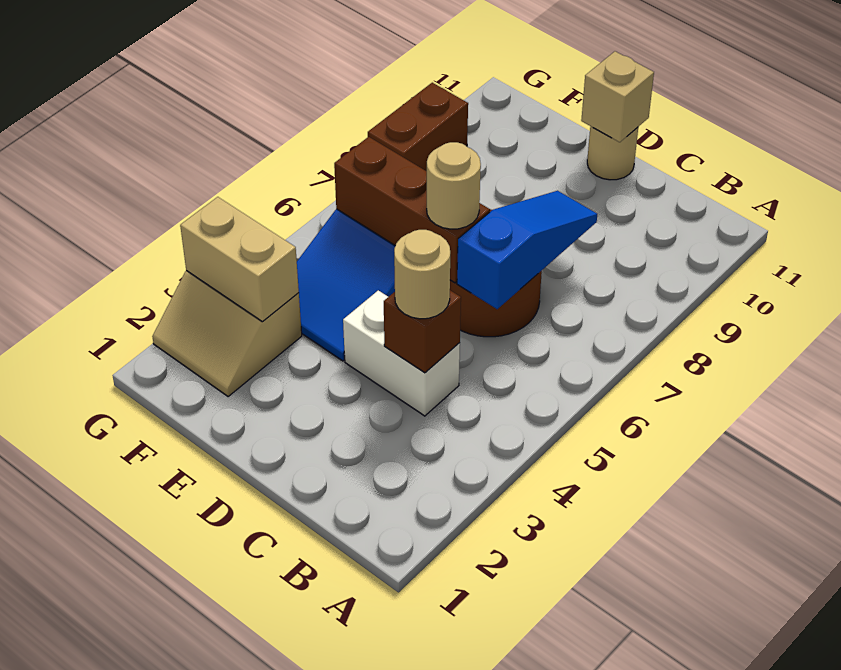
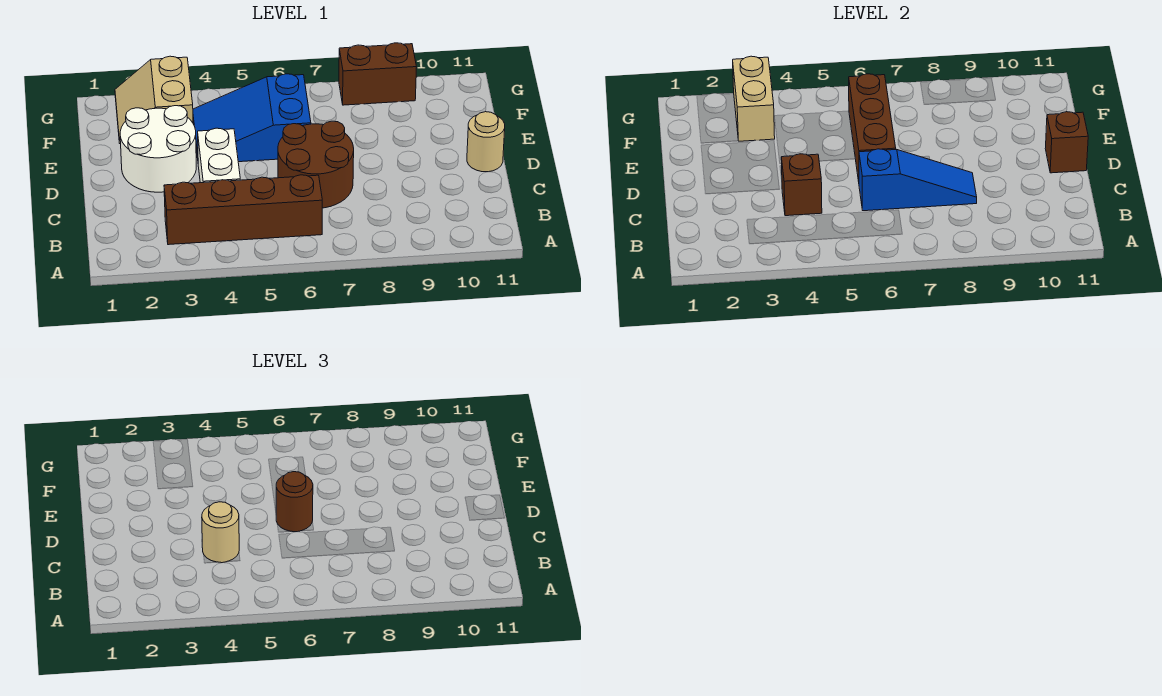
none -> brown 1x4 brick [164,175,322,245]
none -> white 2x2 round brick [120,106,196,192]
tan 1x1 round brick [427,142,481,229] -> brown 1x1 round brick [276,472,313,532]
tan 1x1 brick [581,51,654,142] -> brown 1x1 brick [1045,112,1088,173]

